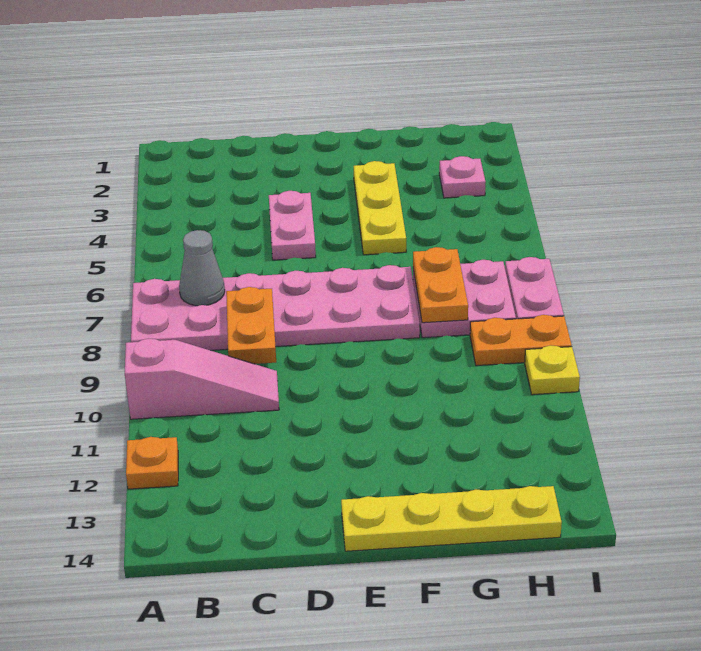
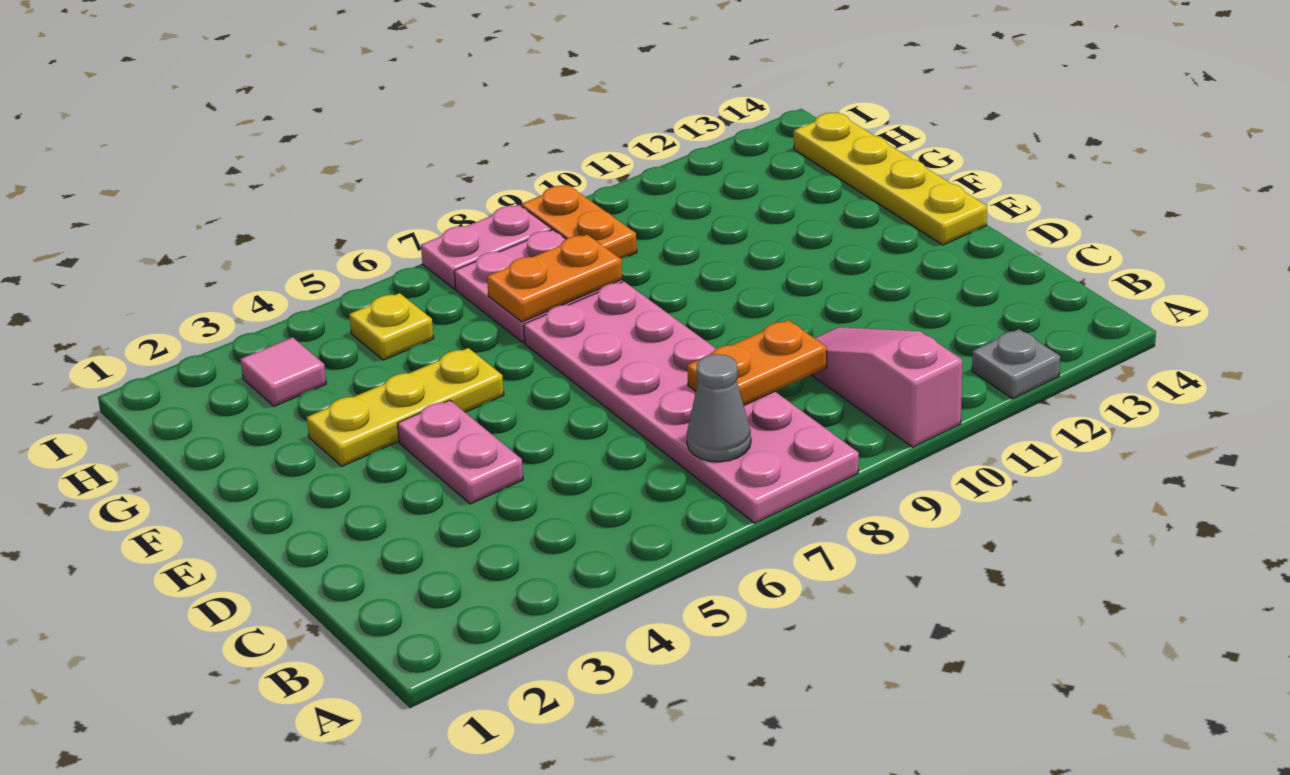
orange 1x1 plate [126,437,178,489] -> grey 1x1 plate [972,329,1060,399]
pink 1x2 plate [269,191,316,260] -> pink 1x2 plate turned to [397,400,523,504]
pink 1x1 plate [439,156,486,198] -> pink 1x1 tile [240,337,326,406]
yellow 1x1 plate [525,345,580,395] -> yellow 1x1 plate moved to [349,293,434,360]

